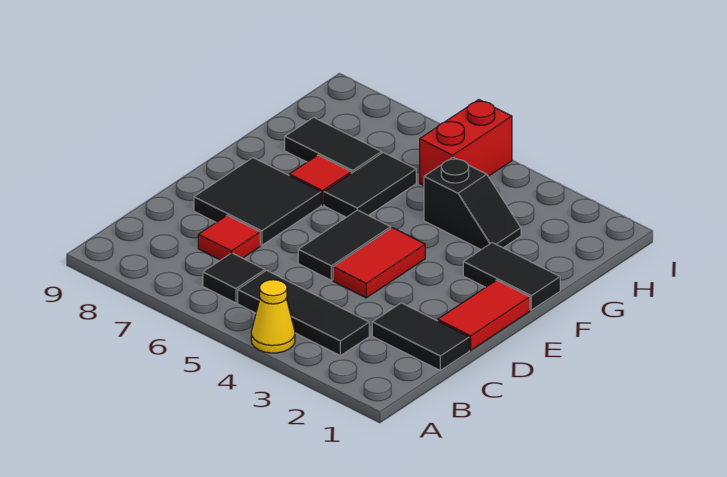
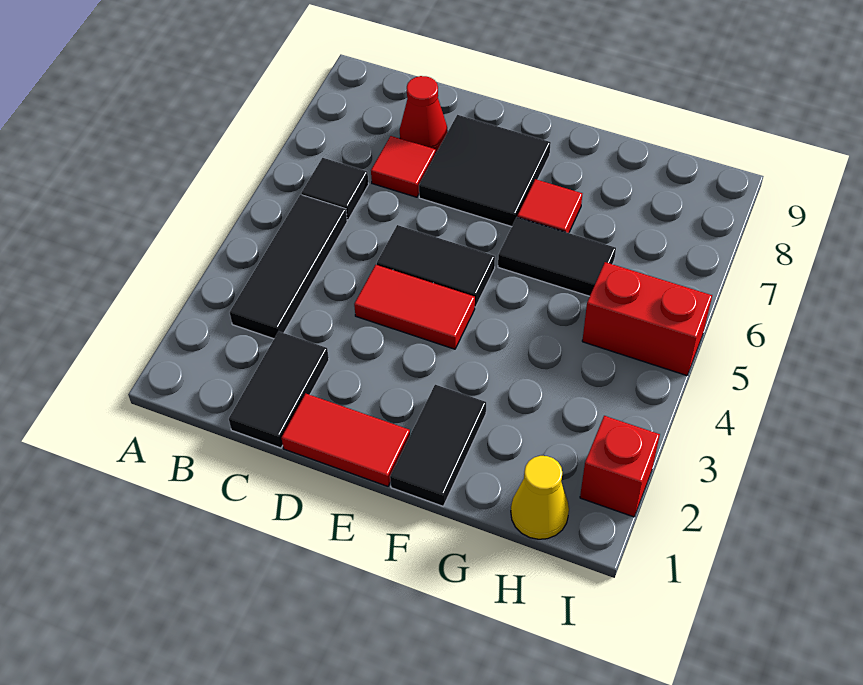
yellow 1x1 cone [251,280,295,353] -> yellow 1x1 cone moved to [511,456,569,539]
none -> red 1x1 cone [400,76,448,153]
black 1x2 slope [424,157,521,250] -> none
black 1x2 tile [285,117,382,173] -> none
none -> red 1x1 brick [580,416,660,517]

